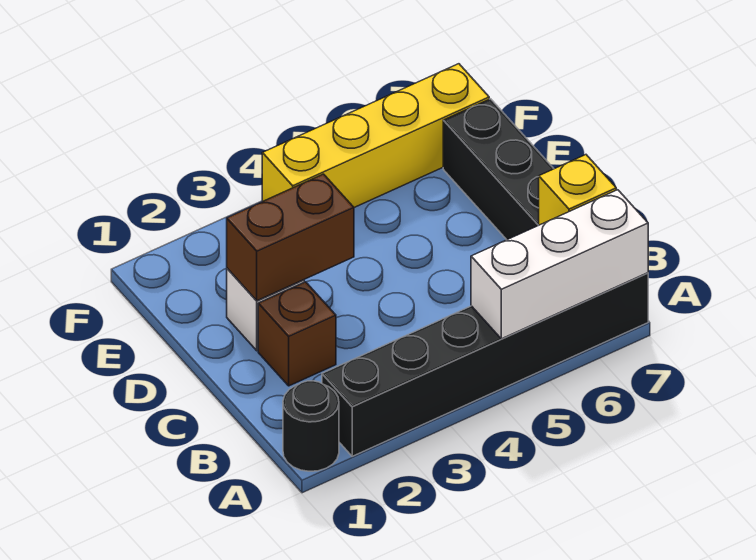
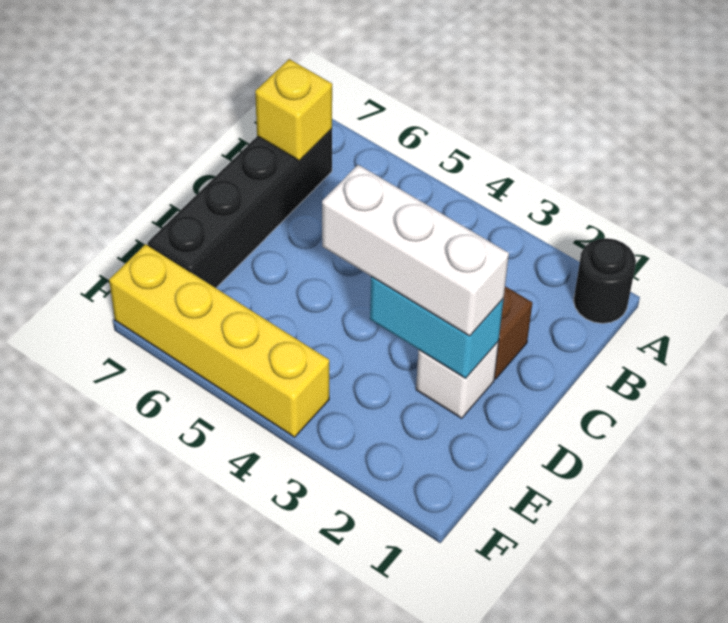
black 1x6 brick [322,273,648,456] -> none
white 1x3 brick [471,190,648,339] -> white 1x3 brick moved to [322,165,509,336]
brown 1x2 brick [227,174,354,301] -> cyan 1x2 brick [370,277,504,379]

